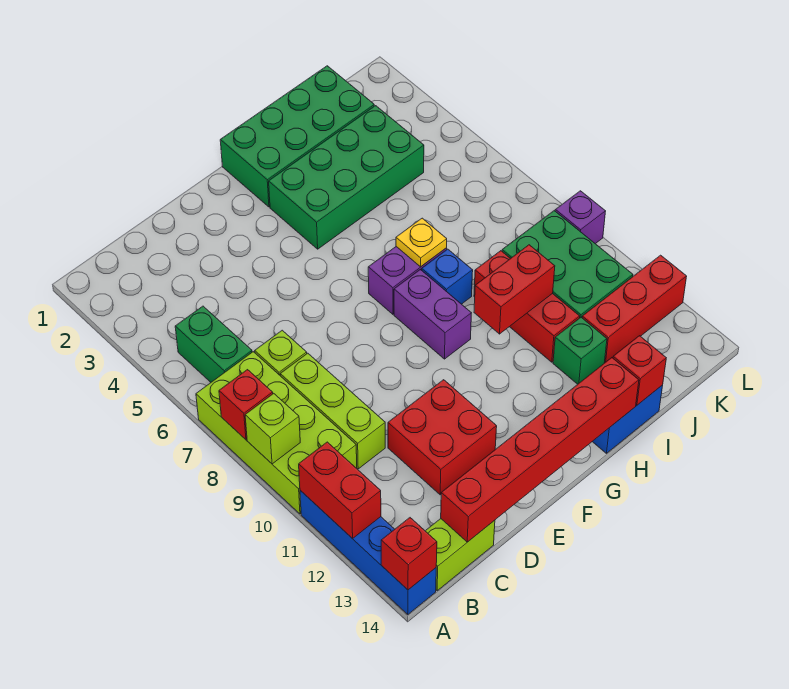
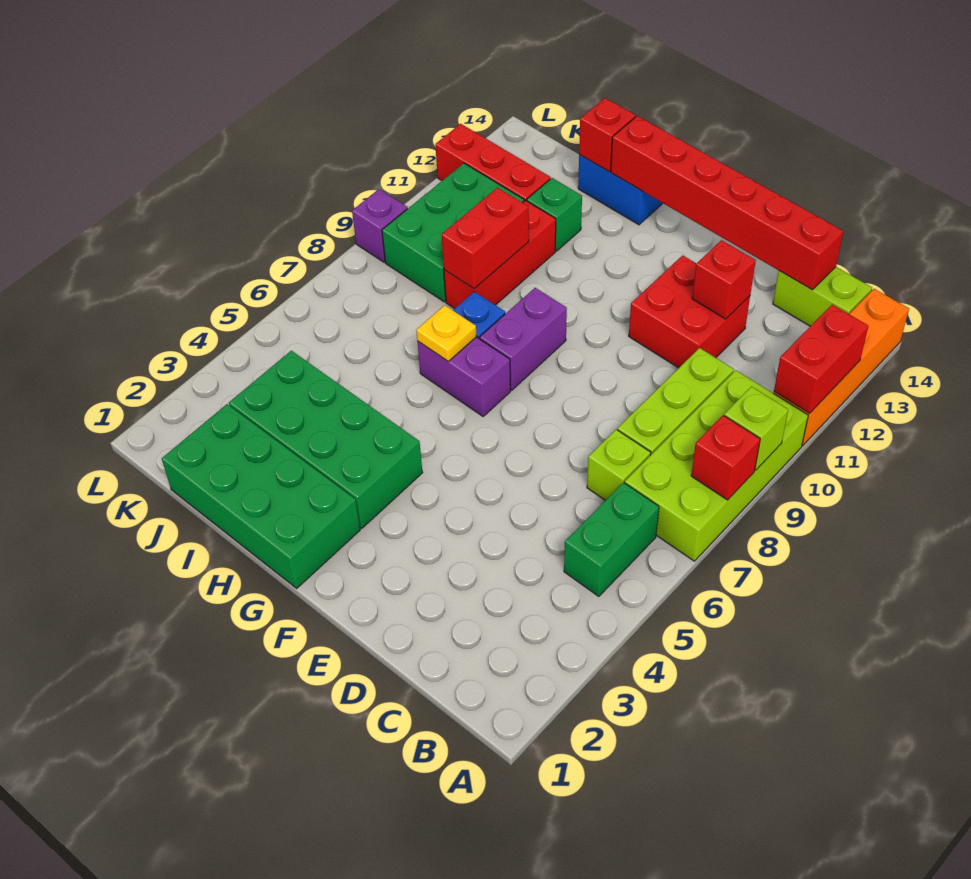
blue 1x4 brick [300,490,436,614] -> orange 1x4 brick [774,289,909,446]
red 1x1 brick [381,518,437,590] -> red 1x1 brick moved to [692,240,756,319]
red 1x2 brick [474,245,555,334] -> red 1x2 brick turned to [442,188,529,289]

